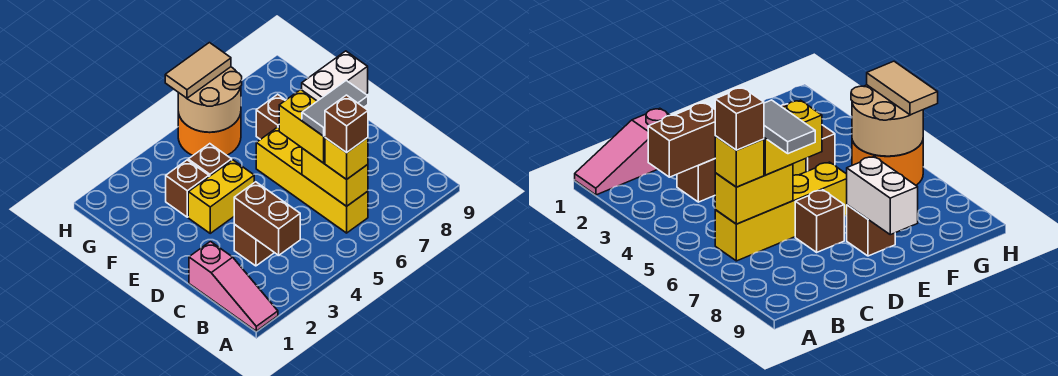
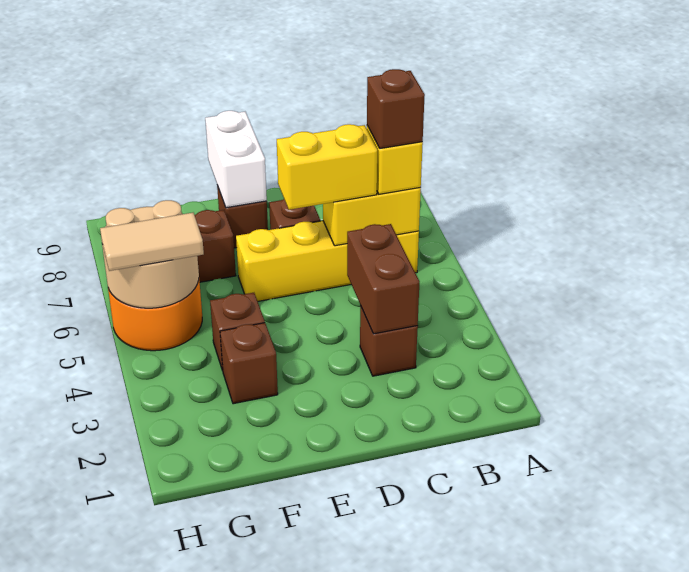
pink 1x3 slope [189,242,278,331] -> none
brown 1x2 brick [234,182,300,255] -> brown 1x2 brick turned to [347,224,420,334]
grey 1x2 tile [302,81,368,136] -> none
yellow 1x2 brick [188,160,254,233] -> none
tan 1x2 tile [165,43,231,98] -> tan 1x2 tile turned to [100,213,204,271]

